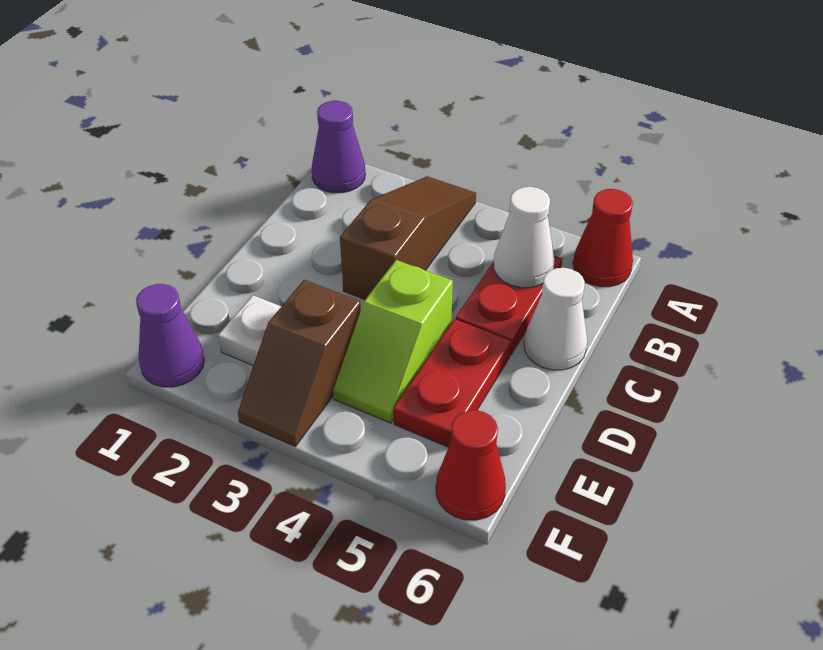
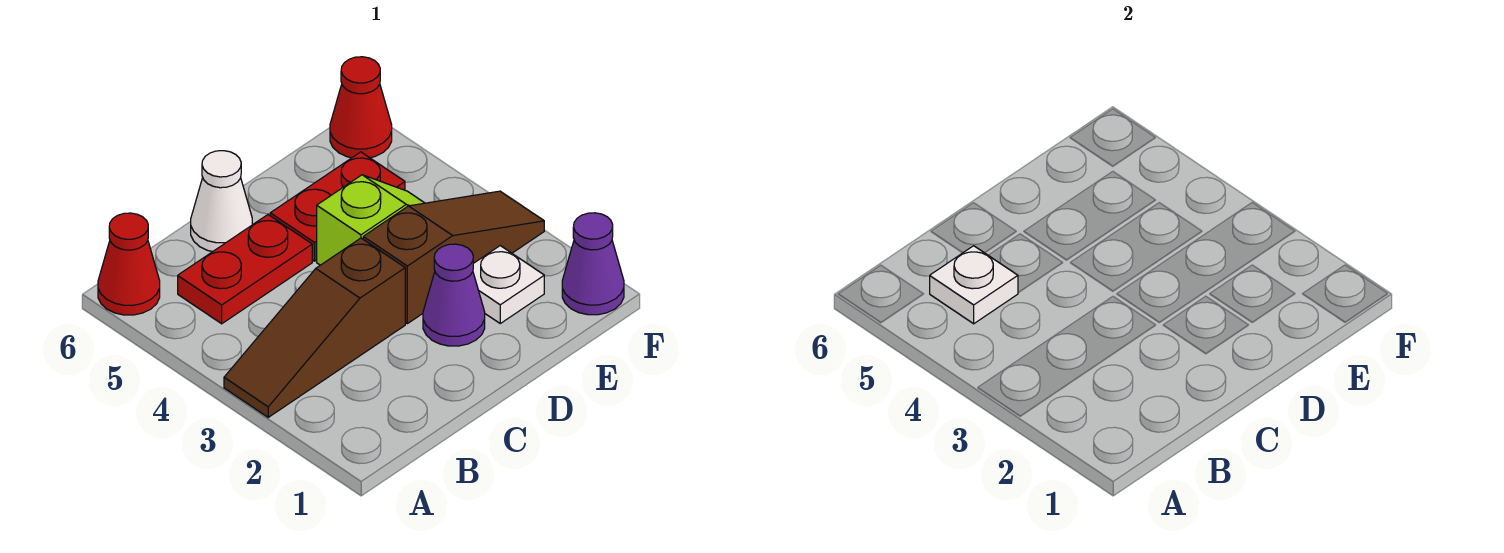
purple 1x1 cone [312,101,365,193] -> purple 1x1 cone moved to [423,244,485,346]
white 1x1 cone [494,187,554,288] -> white 1x1 plate [930,246,1018,324]
brown 1x2 slope [238,280,361,446] -> brown 1x3 slope [363,191,544,324]

